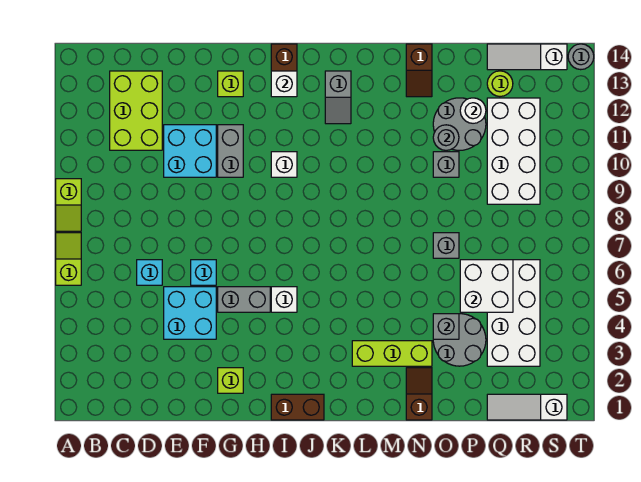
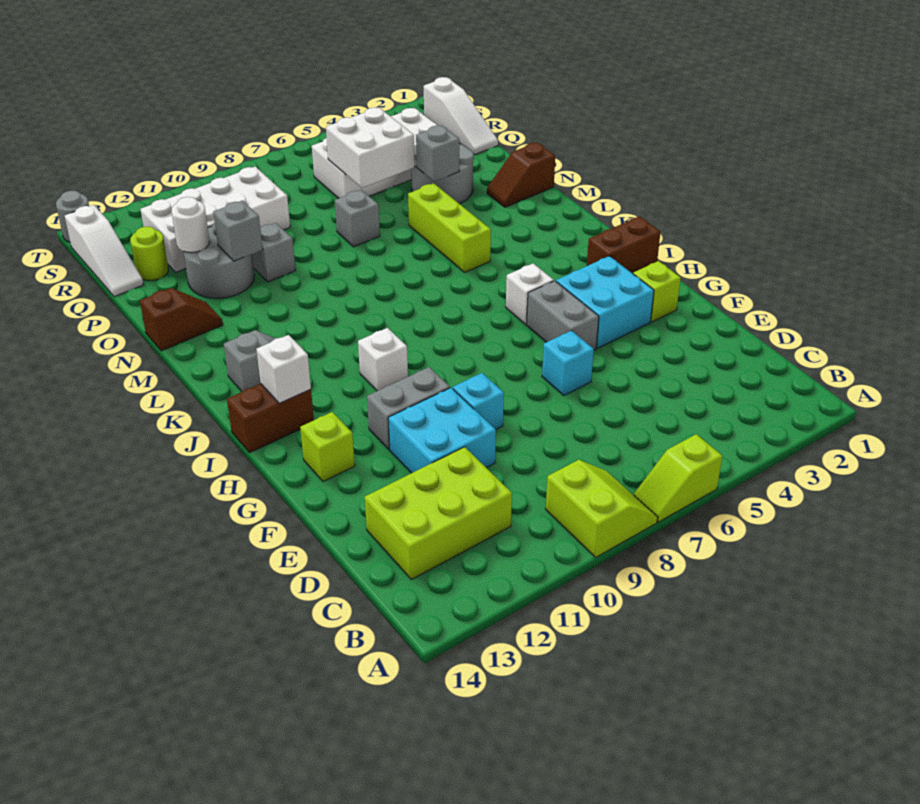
lime 1x2 slope [56,179,81,231] -> lime 2x2 slope [546,460,658,557]
cyan 1x1 brick [137,260,162,285] -> cyan 1x1 brick moved to [453,373,504,429]
cyan 2x2 brick [164,287,216,339] -> cyan 2x2 brick moved to [556,256,654,348]
brown 1x2 brick [271,394,324,420] -> brown 1x2 brick turned to [587,216,660,274]
lime 1x3 brick [352,341,432,366] -> lime 1x3 brick moved to [408,183,491,272]
grey 1x1 round brick [433,125,459,150] -> grey 1x1 brick [213,201,263,261]

